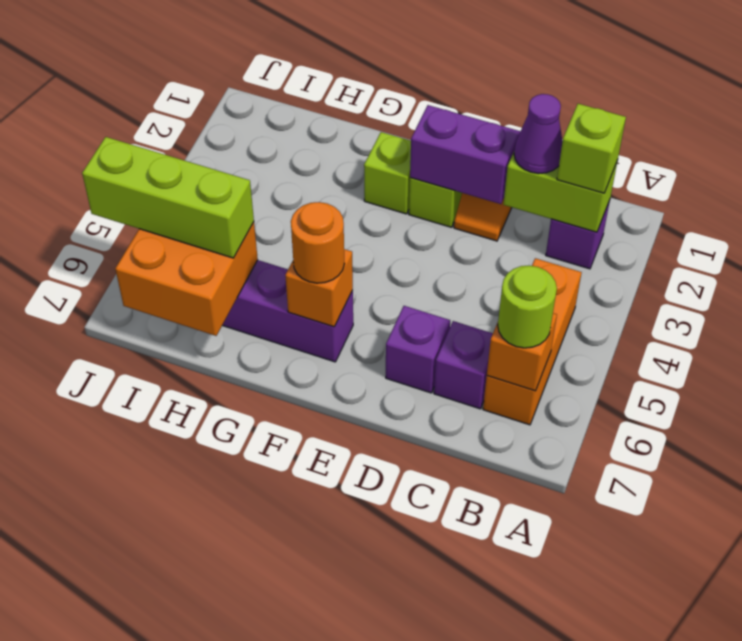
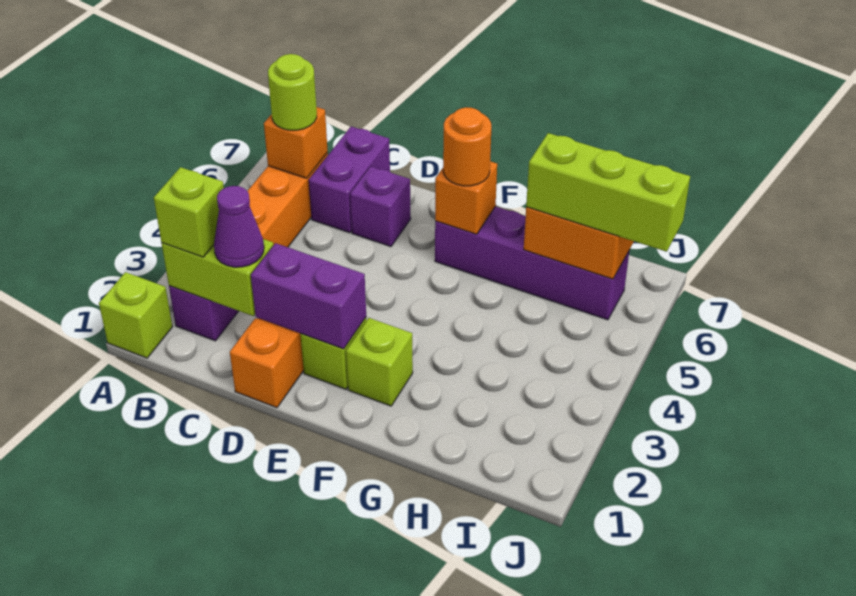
none -> lime 1x1 brick [99,272,172,358]
purple 1x1 brick [434,321,493,409] -> purple 1x2 brick [309,127,390,233]

